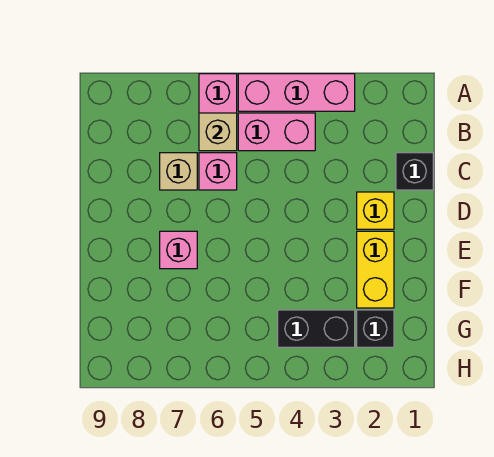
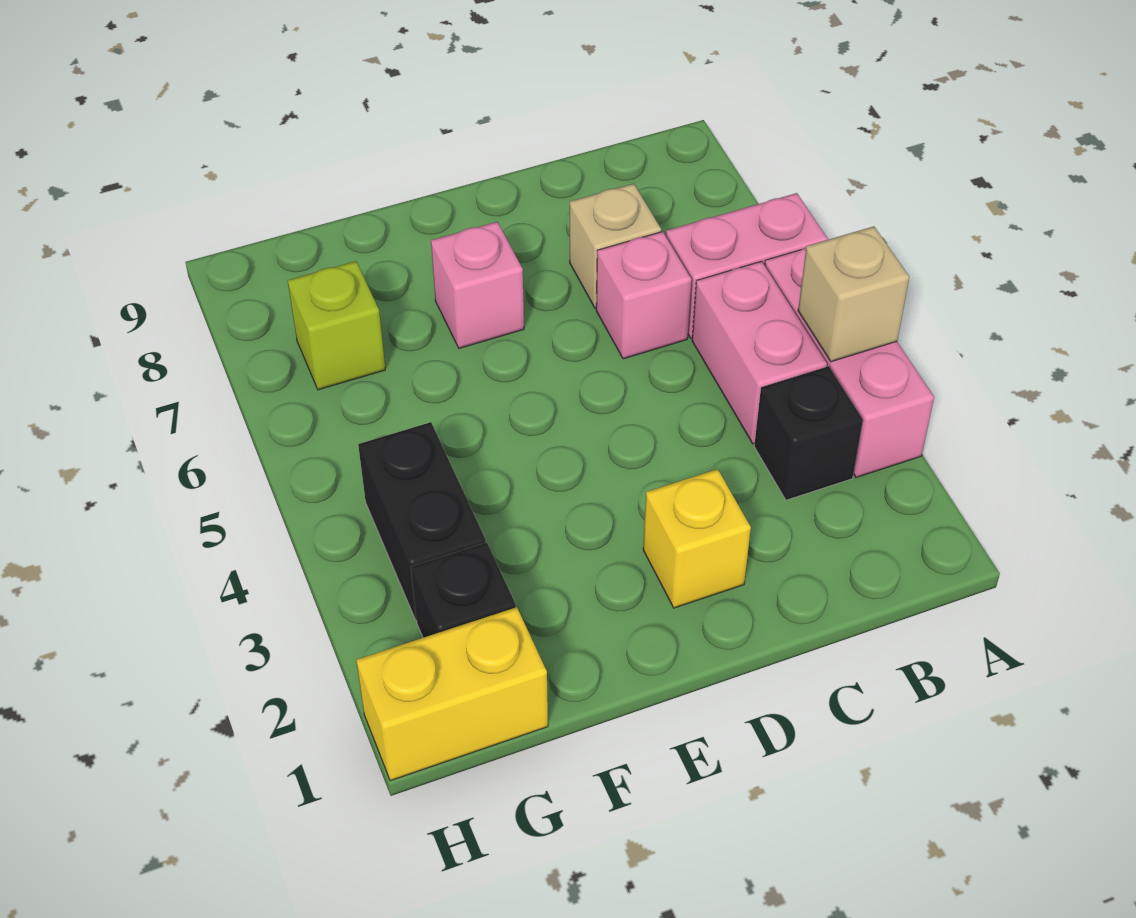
tan 1x1 brick [199,113,237,151] -> tan 1x1 brick moved to [798,226,909,362]
black 1x1 brick [396,153,433,190] -> black 1x1 brick moved to [754,366,863,500]
yellow 1x2 brick [357,231,394,308] -> yellow 1x2 brick moved to [356,607,548,781]
none -> lime 1x1 brick [288,261,385,390]

